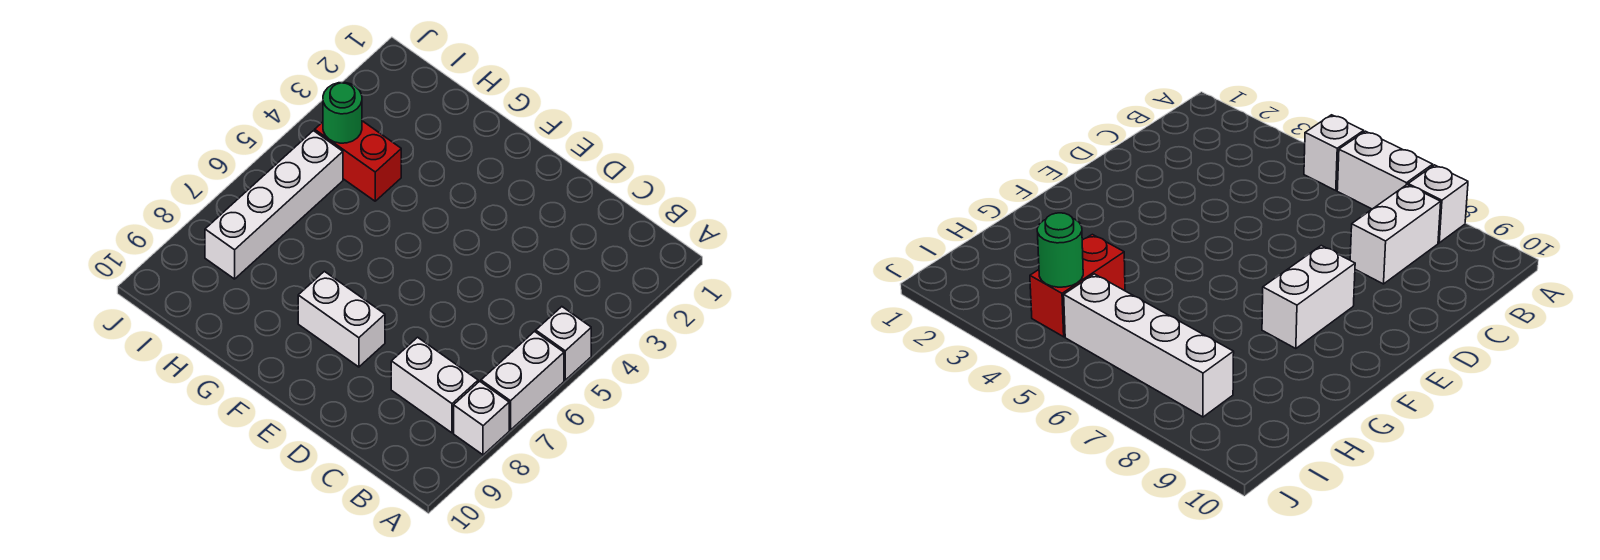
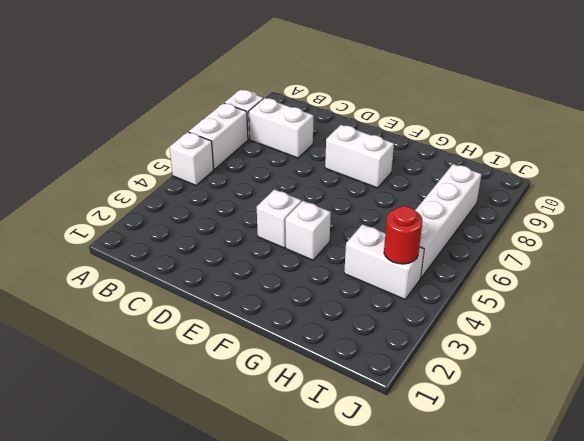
none -> white 1x1 brick [257,189,301,248]
none -> white 1x1 brick [285,201,331,260]
red 1x2 brick [315,121,401,201] -> white 1x2 brick [344,224,424,299]
green 1x1 round brick [323,82,362,143] -> red 1x1 round brick [384,206,422,264]

